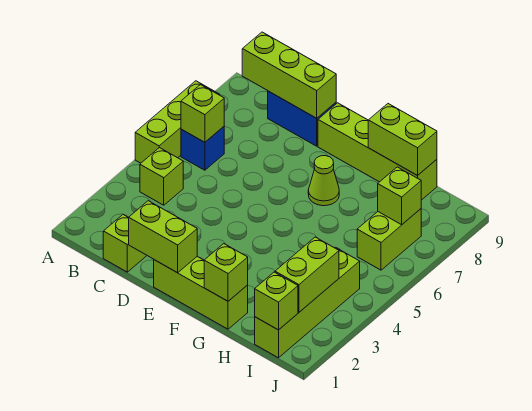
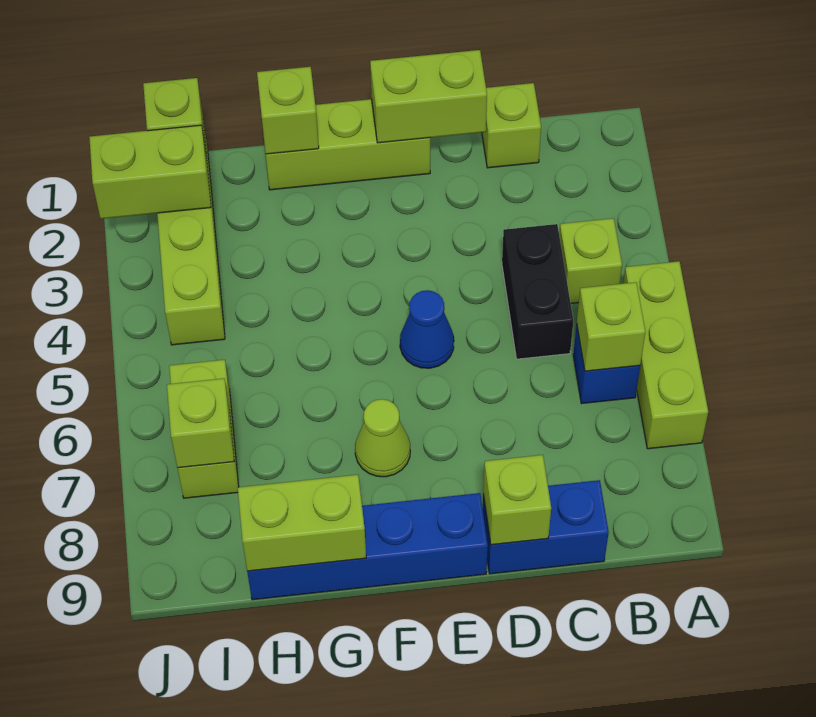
lime 1x3 brick [242,32,336,118] -> lime 1x1 brick [483,455,551,545]
none -> black 1x2 brick [502,224,573,359]
none -> blue 1x1 cone [400,290,454,368]
lime 1x4 brick [318,103,437,200] -> blue 1x4 brick [247,493,488,600]
lime 1x2 brick [275,237,339,312] -> lime 1x2 brick turned to [89,125,211,219]

